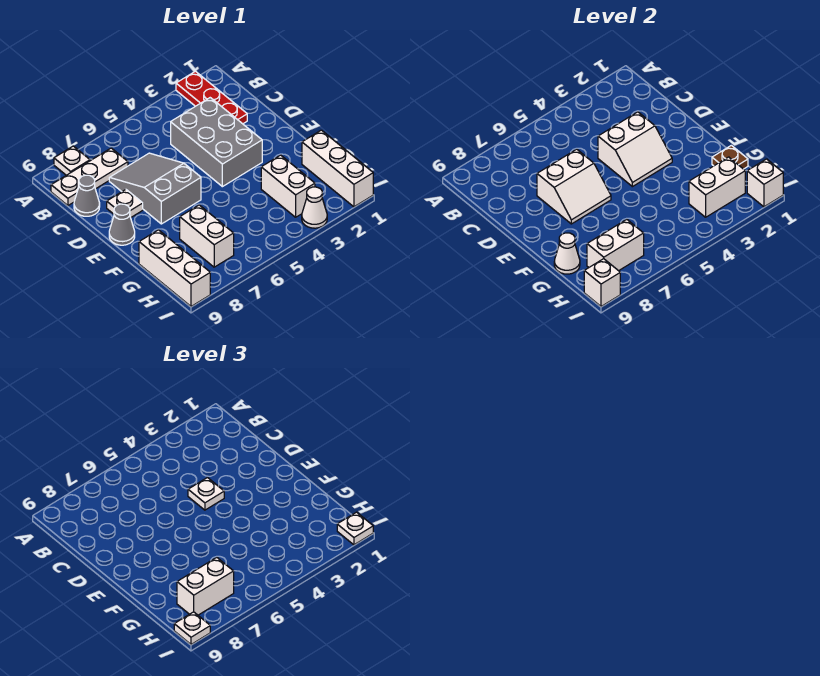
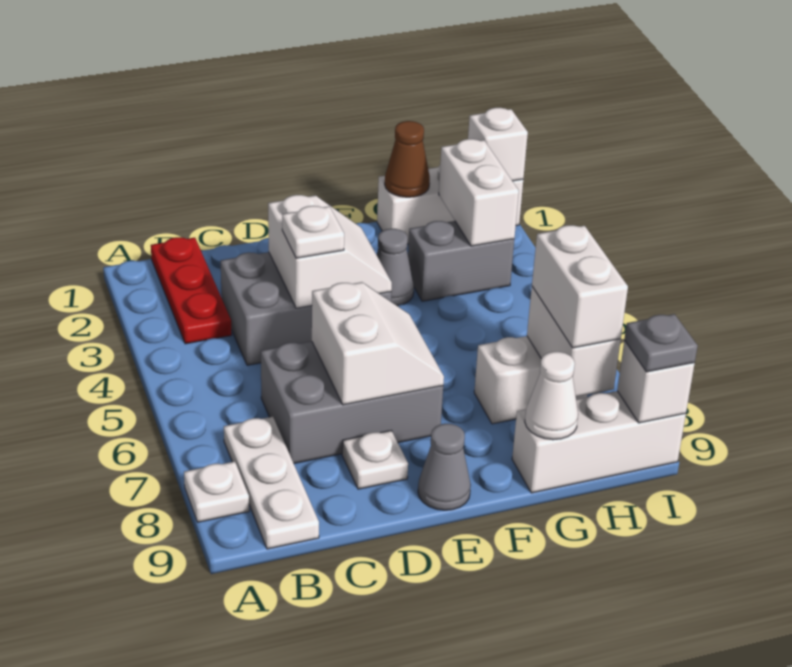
red 1x3 plate [176,71,247,124] -> red 1x3 plate turned to [151,237,232,344]
grey 2x3 slope [109,153,201,224] -> grey 2x3 brick [261,341,443,463]
grey 1x1 cone [74,175,100,216] -> grey 1x1 cone moved to [376,229,414,306]
brown 1x1 plate [712,145,748,169] -> brown 1x1 cone [385,121,430,197]
white 1x2 brick [261,155,315,217] -> grey 1x2 brick [408,221,514,301]
white 1x1 plate [337,512,373,545] -> none
white 1x1 cone [302,187,327,228] -> none
white 1x1 plate [174,612,210,644] -> grey 1x1 plate [624,314,698,372]

